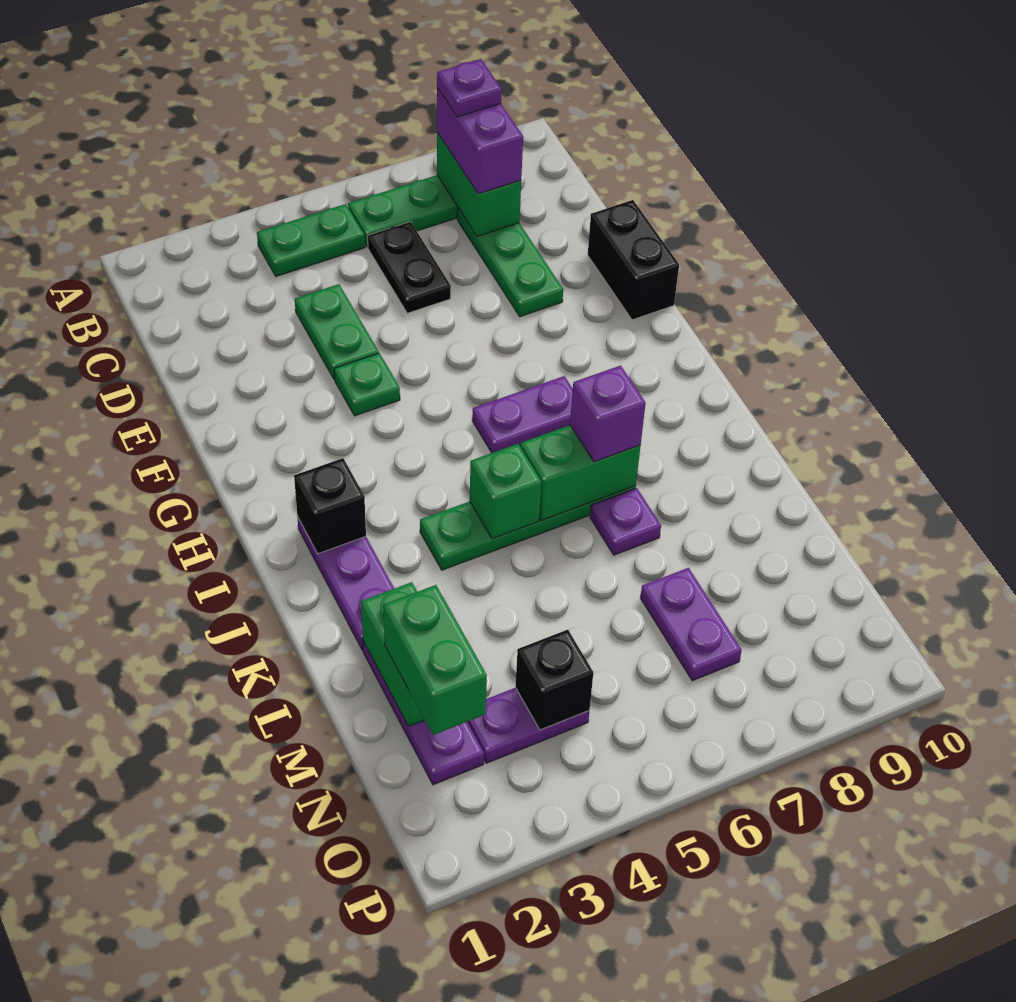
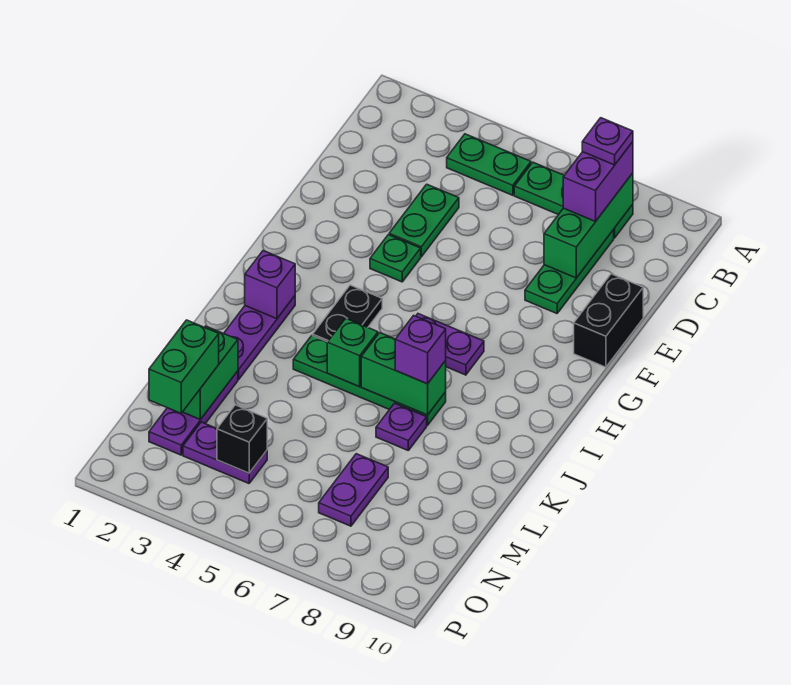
green 1x2 brick [437,133,521,237] -> green 1x3 brick [544,173,633,278]
black 1x2 plate [368,222,451,313] -> black 1x2 plate moved to [313,285,382,342]
black 1x1 brick [294,458,366,554] -> purple 1x1 brick [245,251,295,319]

